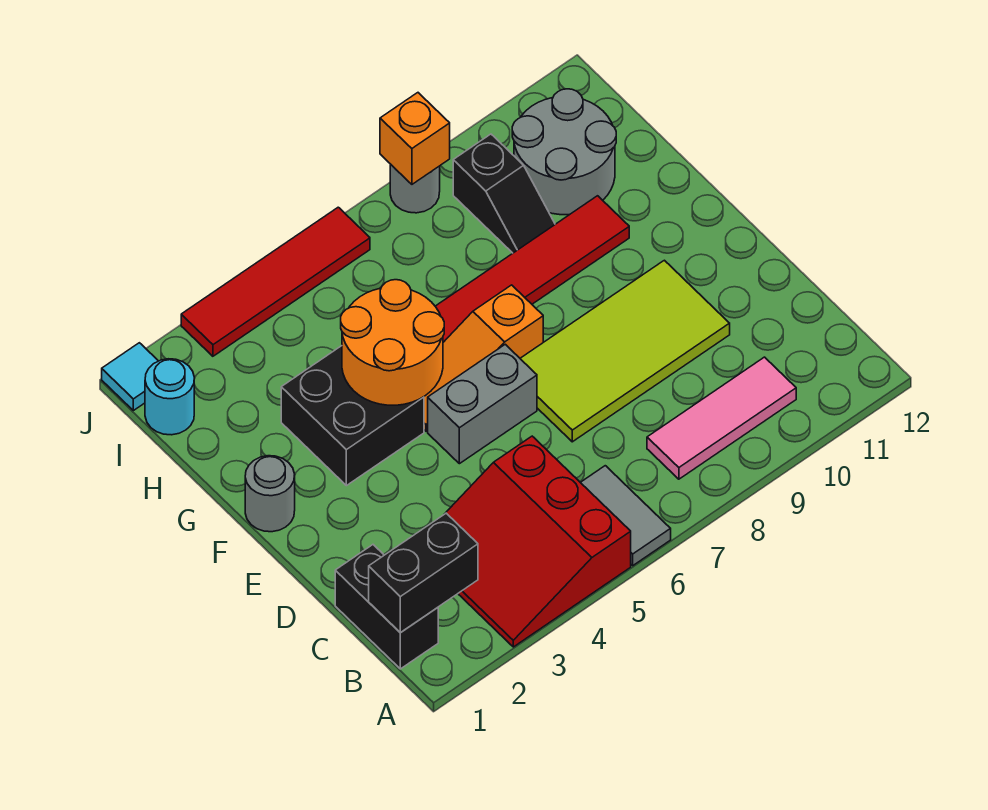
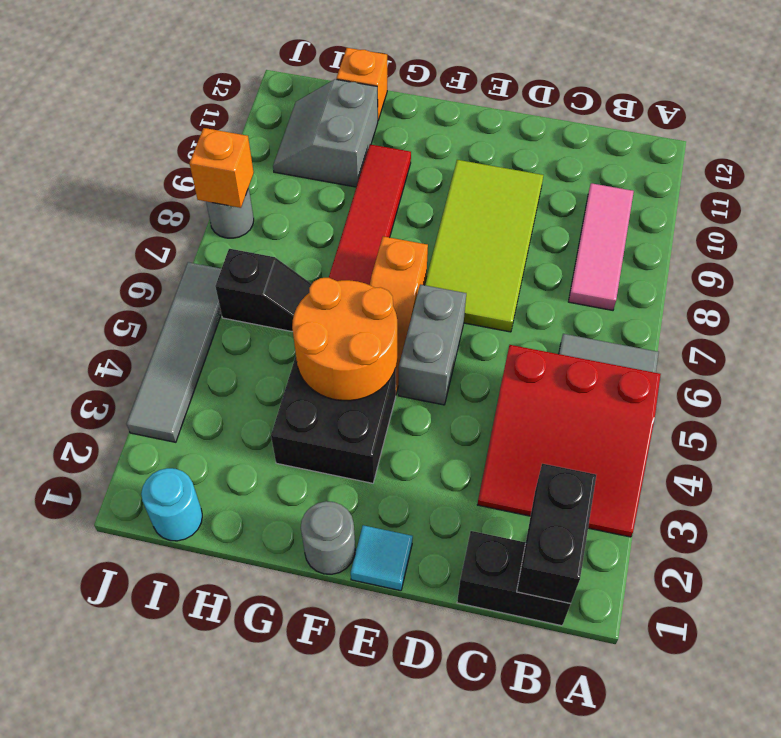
black 1x2 slope [453,134,555,253] -> black 1x2 slope moved to [215,249,312,332]
grey 2x2 round brick [512,89,616,215] -> grey 2x2 slope [273,79,378,187]
none -> orange 1x1 brick [336,48,387,120]
cyan 1x1 tile [102,343,158,411] -> cyan 1x1 tile moved to [351,525,413,591]
red 1x4 tile [181,207,370,356] -> grey 1x4 tile [126,262,221,442]

